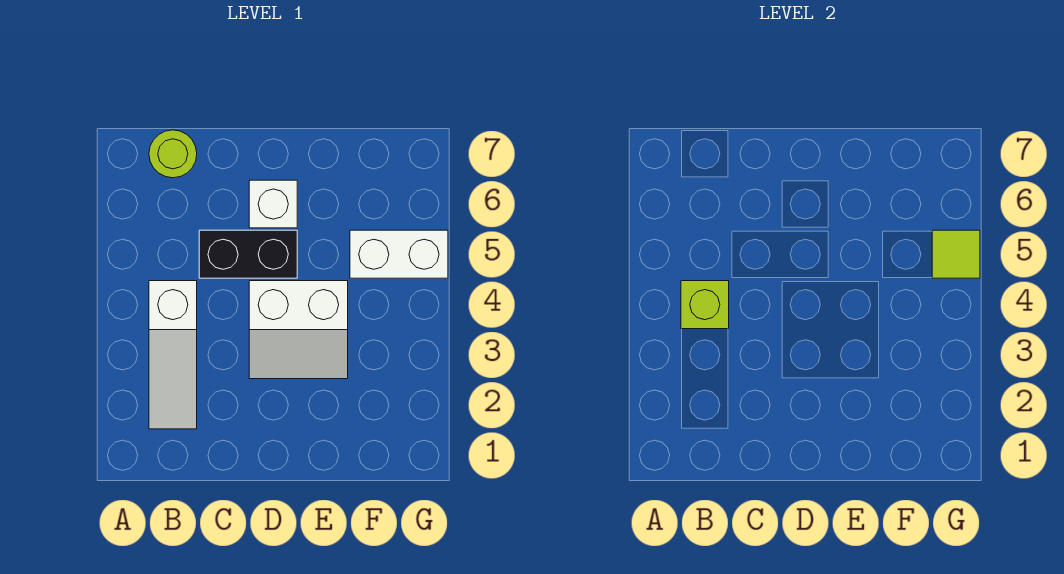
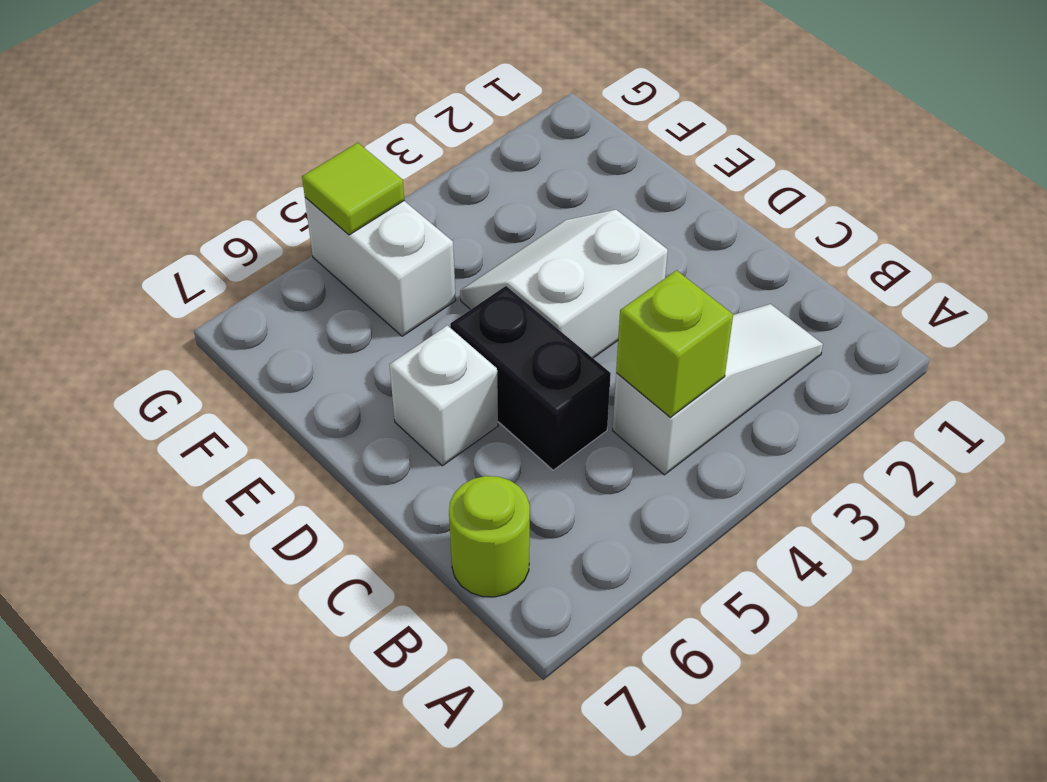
white 2x2 slope [249,281,348,379] -> white 2x2 slope turned to [460,210,668,358]

